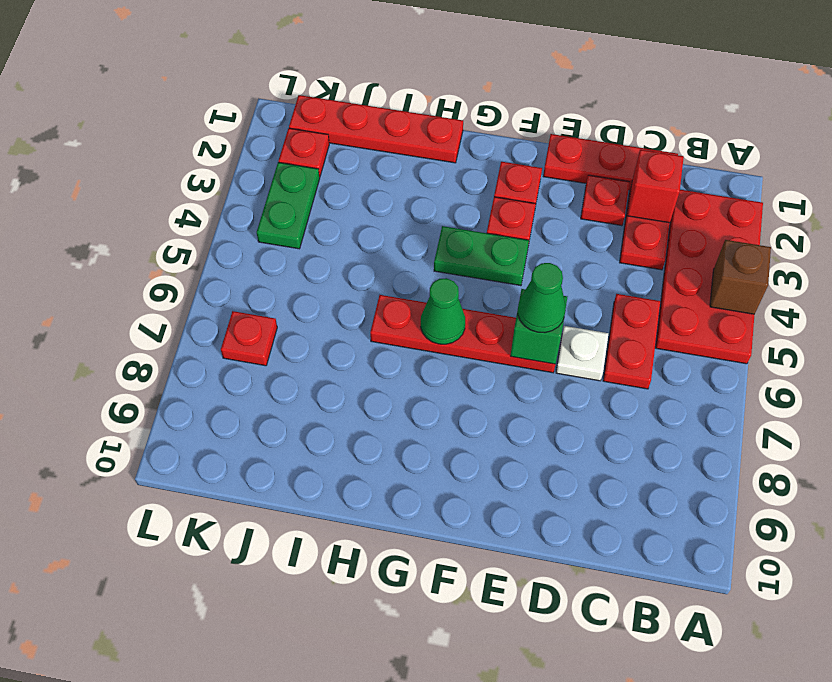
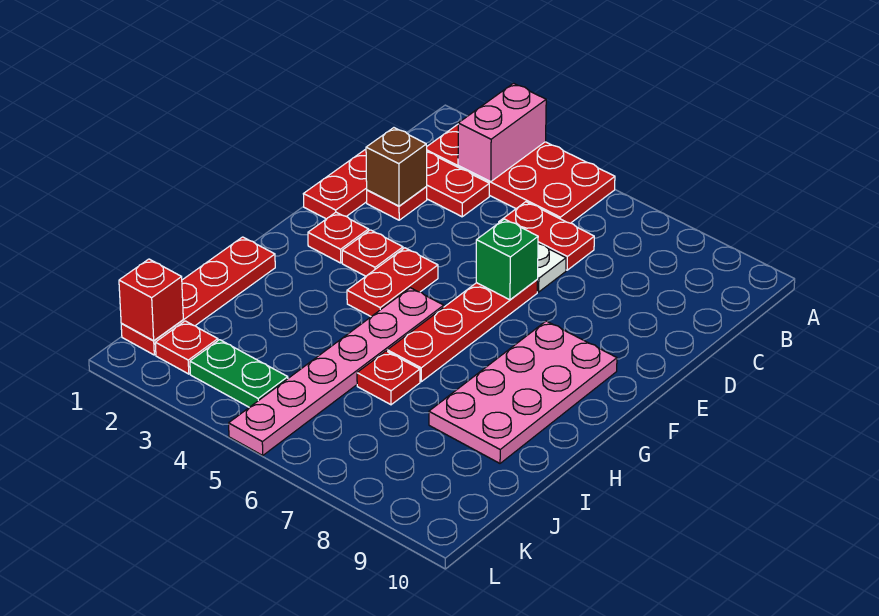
none -> pink 1x2 brick [458,83,546,182]
brown 1x1 brick [710,240,771,314] -> brown 1x1 brick moved to [366,128,427,206]
red 1x1 brick [627,150,684,223] -> red 1x1 brick moved to [119,259,183,341]
green 1x1 cone [518,263,566,333] -> none
green 1x2 plate [434,226,529,286] -> red 1x2 plate [347,248,438,316]
none -> pink 2x4 plate [429,321,617,463]
none -> pink 1x6 plate [229,288,444,455]
green 1x1 cone [421,278,465,344] -> none
red 1x1 plate [221,311,277,366] -> red 1x1 plate moved to [357,351,420,405]

